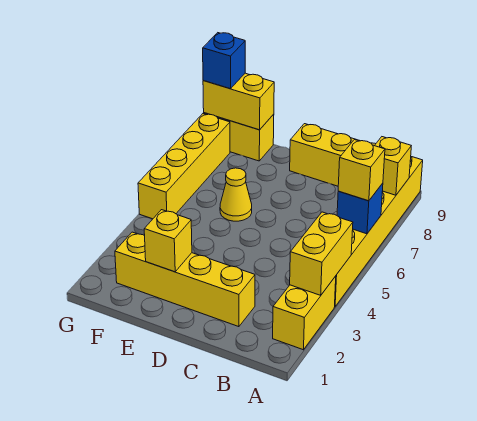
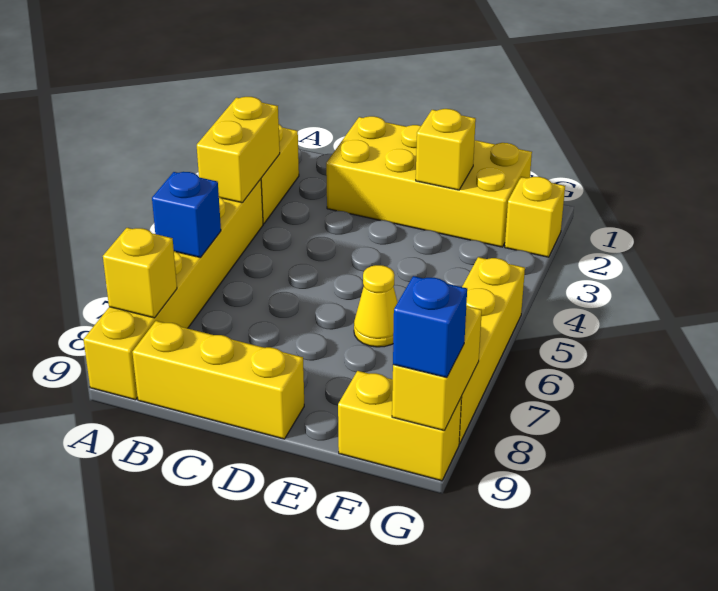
yellow 1x1 brick [338,140,385,201] -> yellow 1x1 brick moved to [505,177,565,257]
yellow 1x4 brick [115,232,255,327] -> yellow 2x4 brick [326,116,532,247]
yellow 1x2 brick [203,73,274,130] -> yellow 1x2 brick turned to [392,306,482,431]

